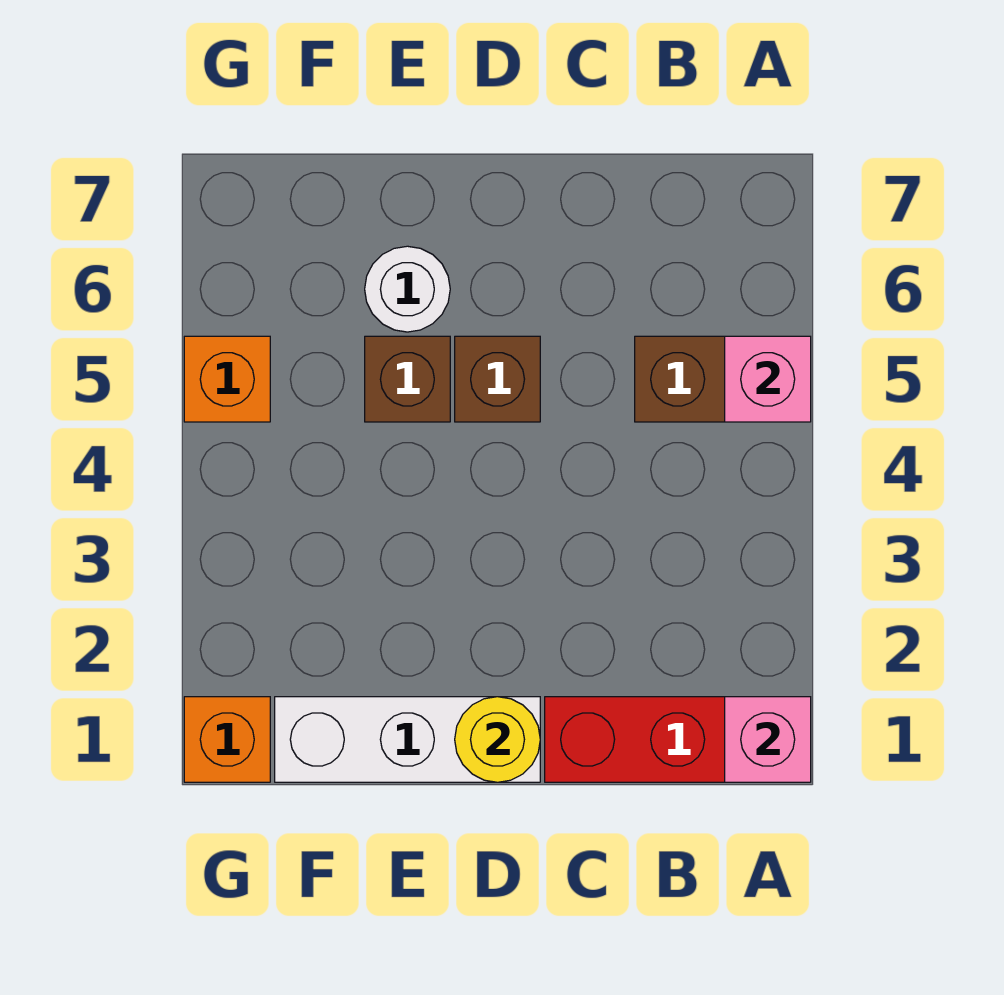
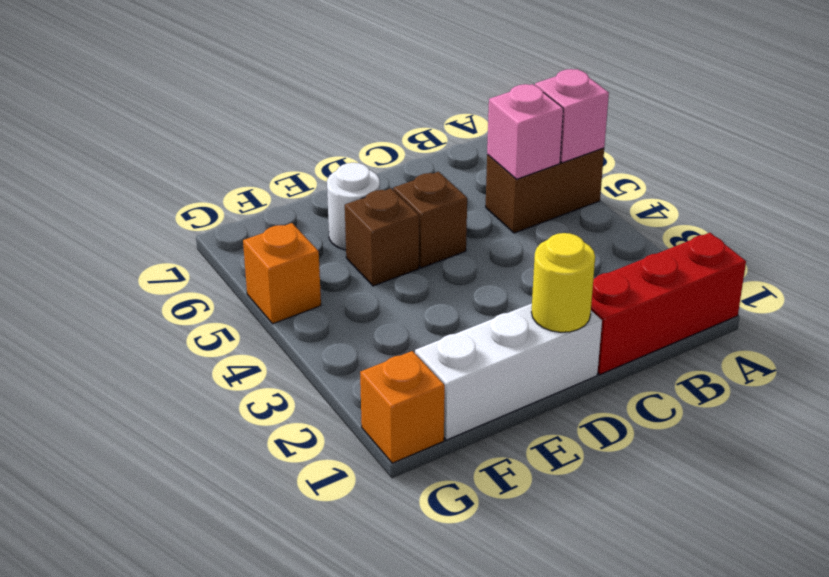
pink 1x1 brick [725,697,811,782] -> pink 1x1 brick moved to [487,84,563,179]

